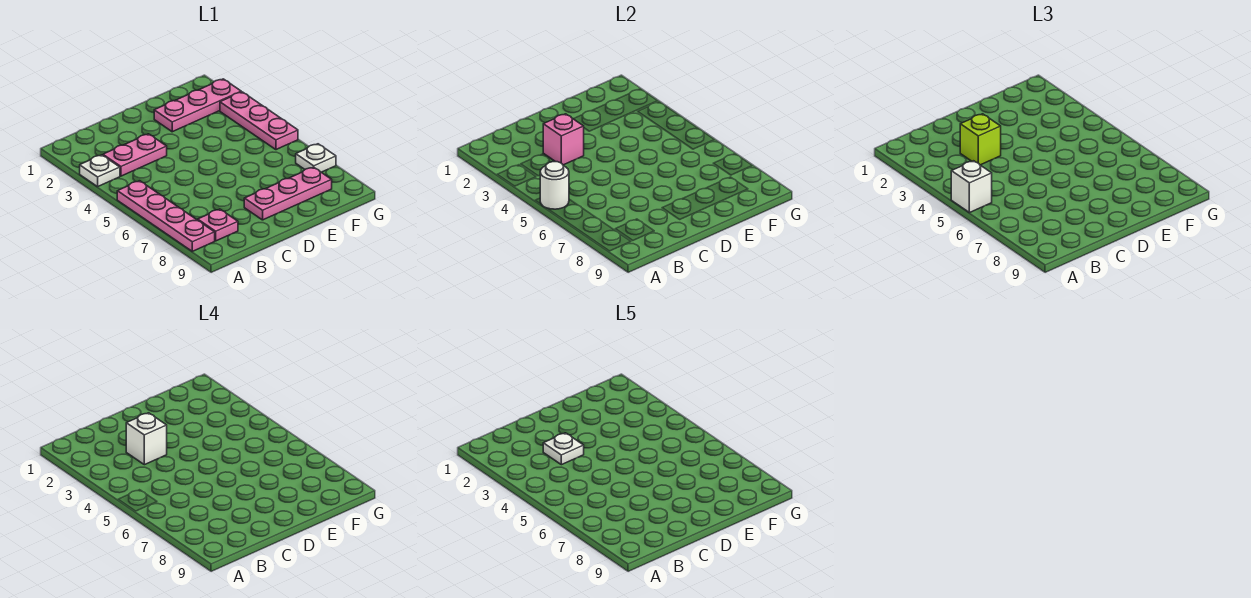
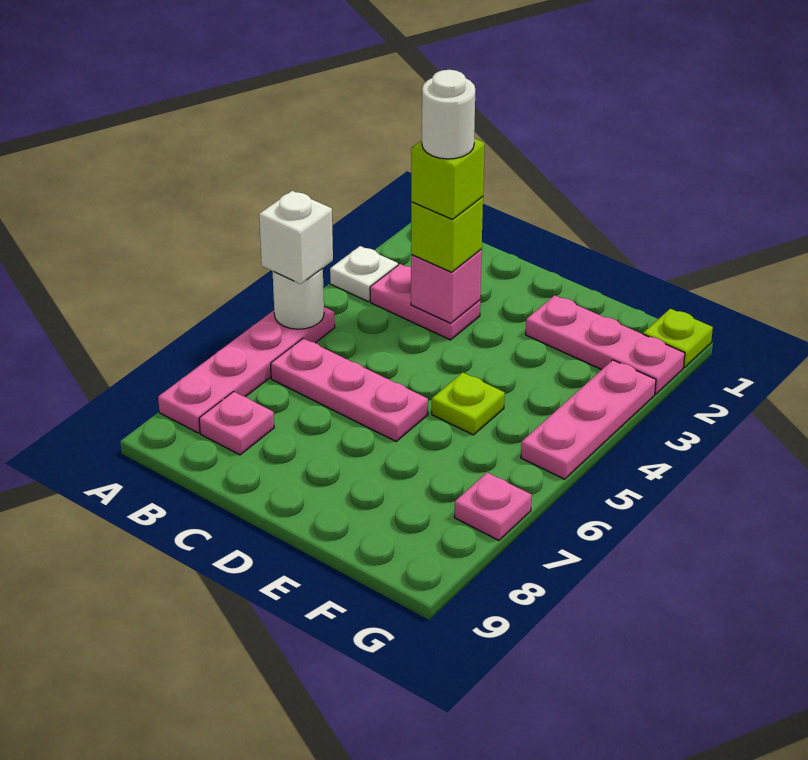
white 1x1 brick [126,413,167,465] -> lime 1x1 brick [411,138,484,219]
white 1x1 plate [543,433,584,465] -> white 1x1 round brick [422,70,475,159]
pink 1x3 plate [244,167,332,220] -> pink 1x3 plate moved to [271,338,428,441]
none -> lime 1x1 plate [432,373,505,435]
none -> lime 1x1 plate [643,309,713,368]
white 1x1 plate [296,144,336,172] -> pink 1x1 plate [454,473,532,540]

